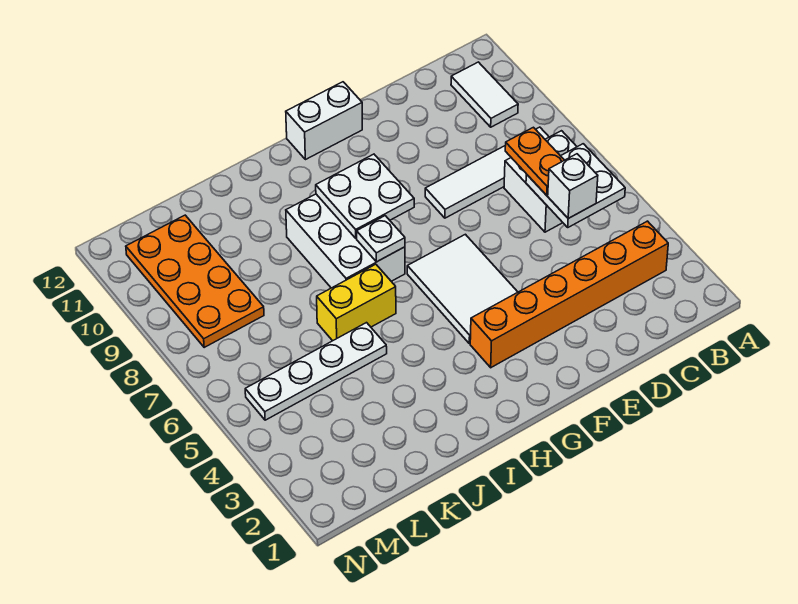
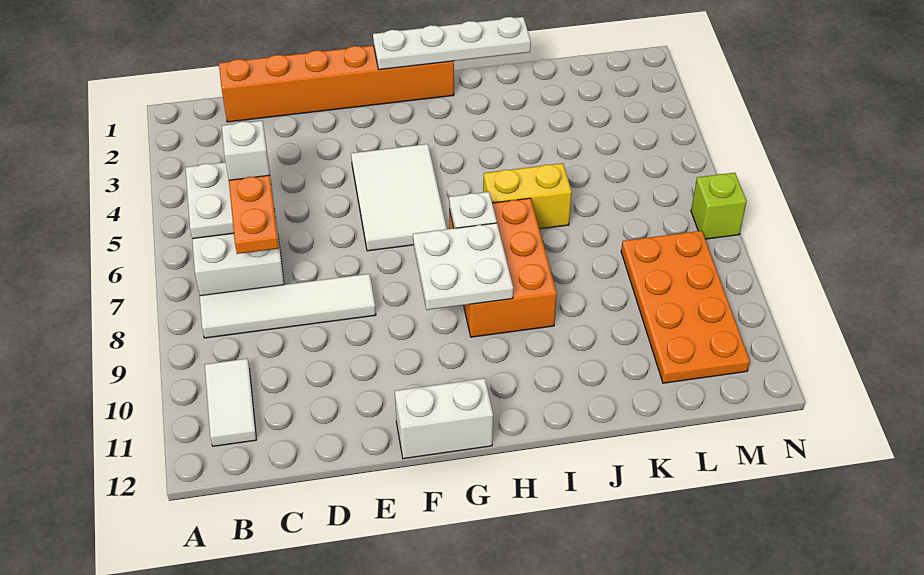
orange 1x6 brick [470,221,668,368] -> orange 1x6 brick moved to [219,46,454,122]
white 2x3 brick [286,194,405,288] -> orange 2x3 brick [449,198,557,337]
white 1x4 plate [245,323,387,420] -> white 1x4 plate moved to [373,17,531,70]
none -> lime 1x1 brick [691,173,747,239]

